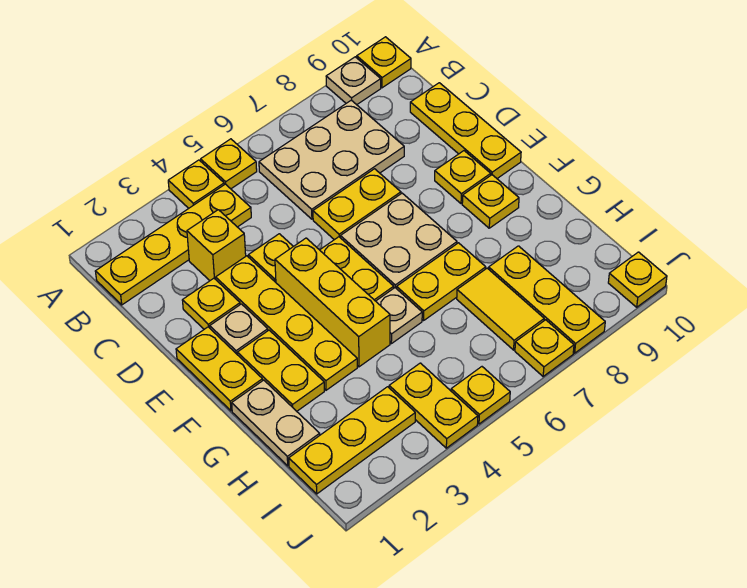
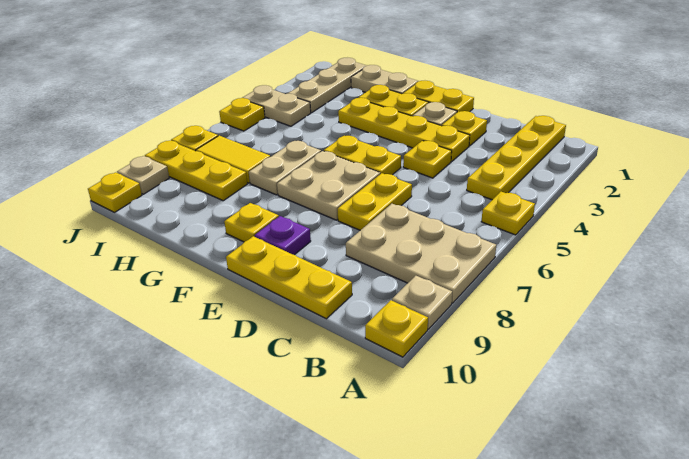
yellow 1x1 plate [168,160,224,208] -> none
tan 2x3 plate [259,100,404,219] -> tan 2x3 plate turned to [346,204,496,303]
yellow 1x1 brick [187,210,246,281] -> none
yellow 1x3 brick [275,238,390,367] -> none
yellow 1x1 plate [435,151,491,204] -> purple 1x1 plate [255,216,311,255]
tan 1x1 plate [376,288,422,344] -> tan 1x1 plate moved to [117,156,169,194]
yellow 1x2 plate [397,243,486,320] -> tan 1x2 plate [249,141,321,195]
yellow 1x3 plate [289,387,415,494] -> tan 1x3 plate [287,58,366,113]
yellow 1x2 plate [389,363,478,448] -> tan 1x2 plate [242,85,311,126]

